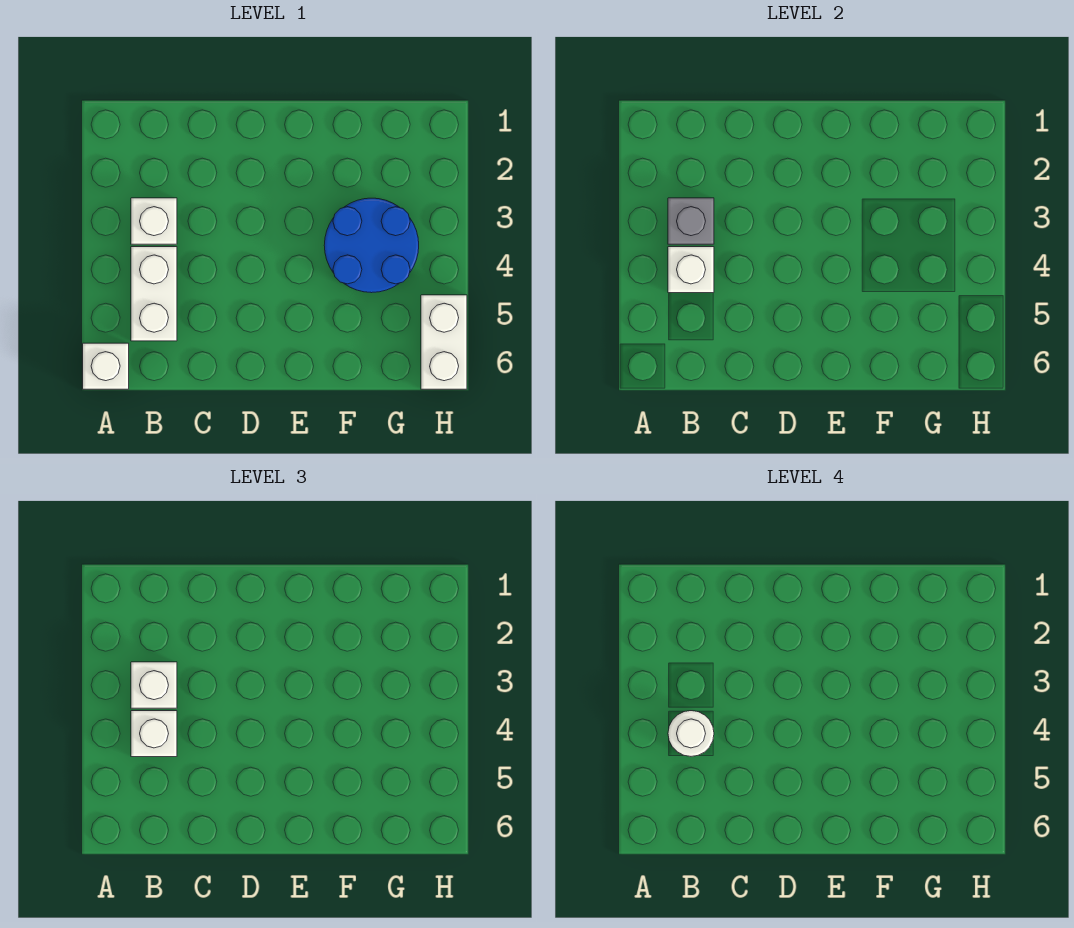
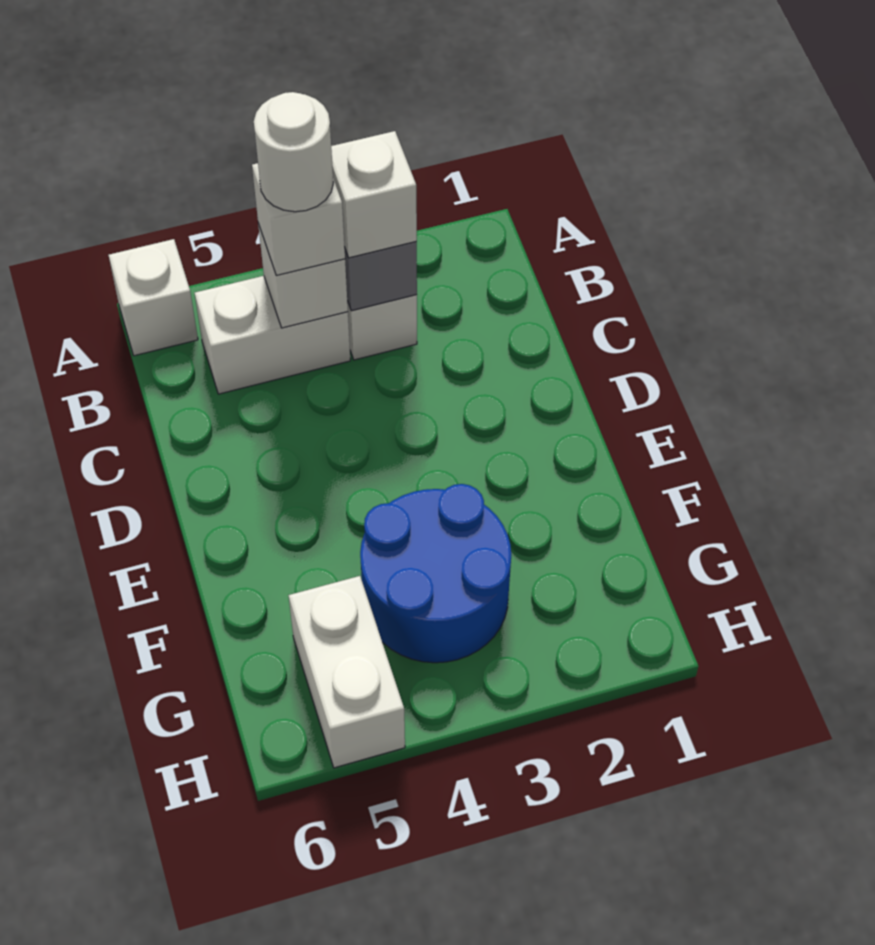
white 1x2 brick [421,295,467,389] -> white 1x2 brick turned to [288,576,405,768]

